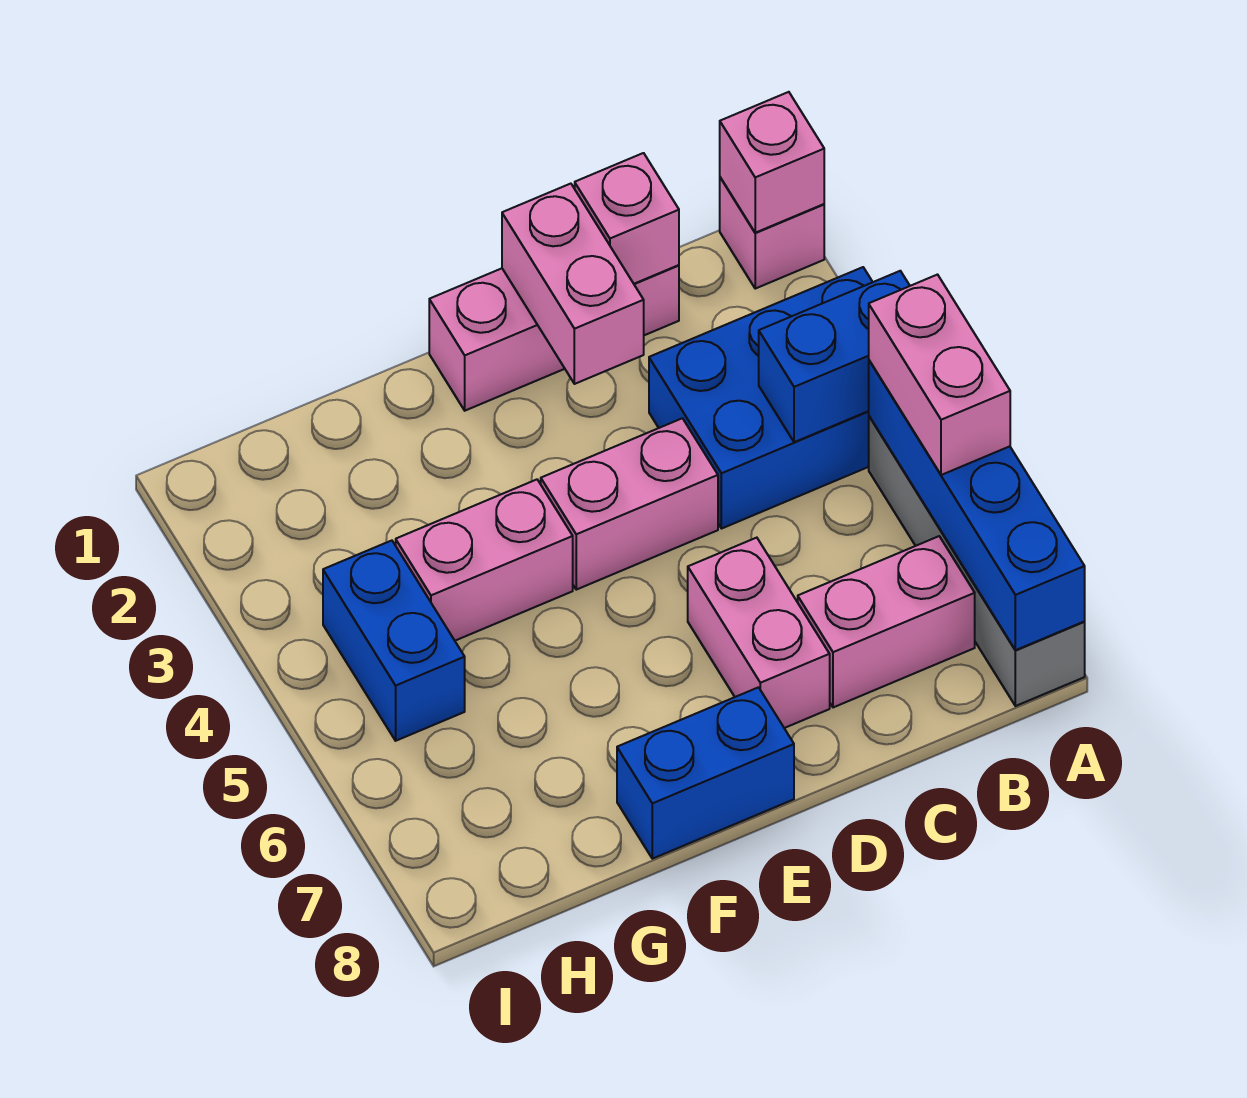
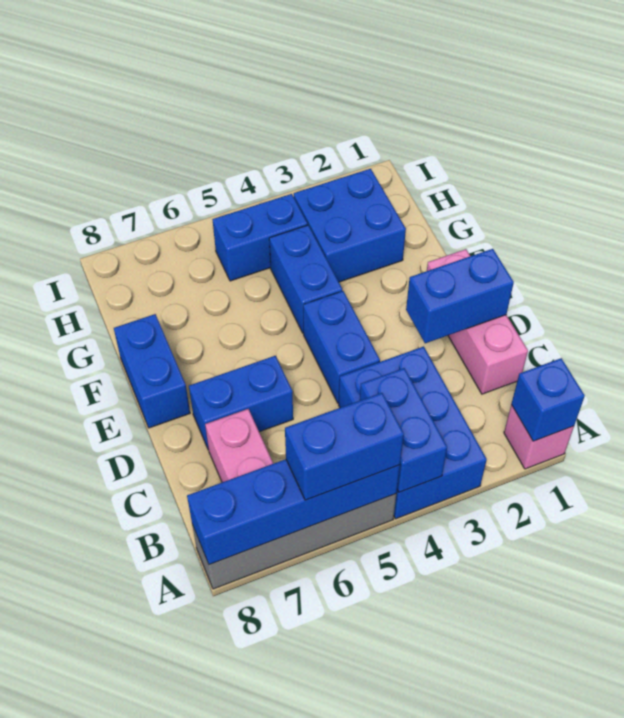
pink 1x1 brick [720,92,824,233] -> blue 1x1 brick [511,358,585,441]
pink 1x2 brick [869,275,1010,475] -> blue 1x2 brick [285,393,404,500]
pink 1x1 brick [575,153,679,284] -> none
pink 1x2 brick [502,184,644,384] -> blue 1x2 brick [406,249,514,343]
pink 1x2 brick [541,418,718,590] -> blue 1x2 brick [303,291,380,403]
pink 1x2 brick [688,538,830,728] -> blue 1x2 brick [189,356,293,450]
pink 1x2 brick [396,480,573,641] -> blue 1x2 brick [269,225,342,333]
none -> blue 2x2 brick [294,169,406,282]

